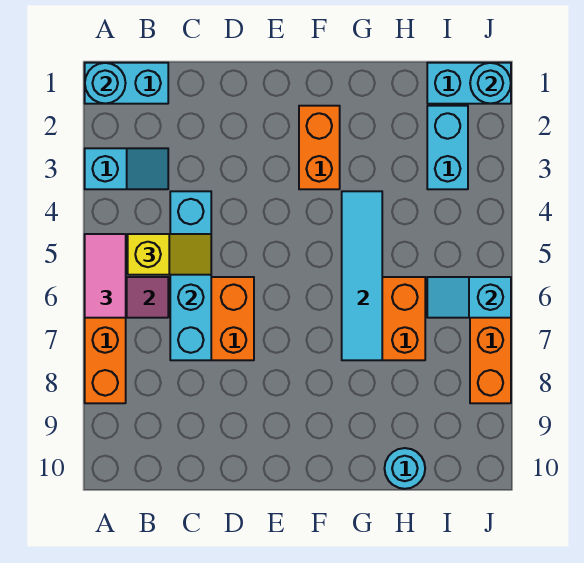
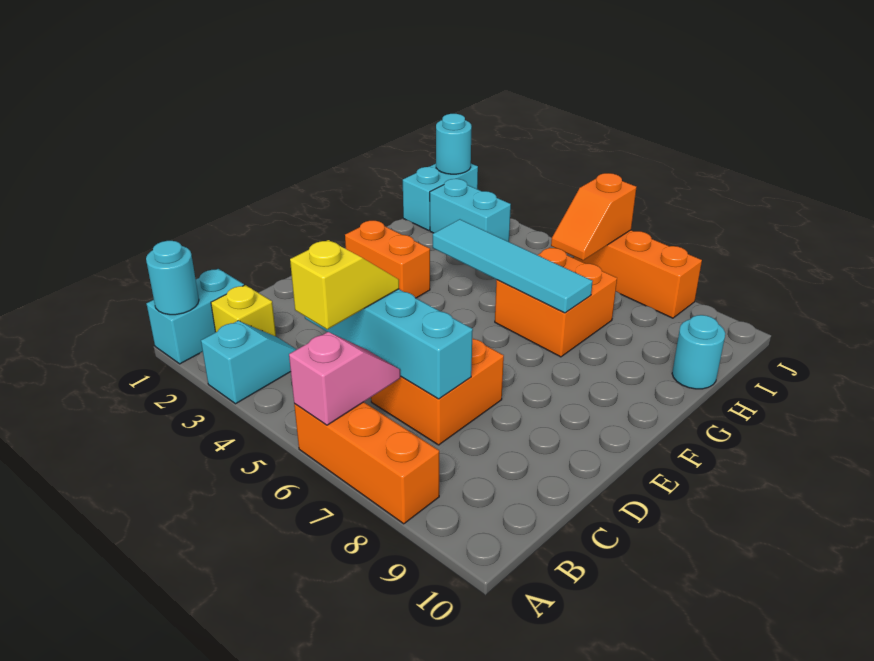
pink 1x2 tile [85,234,126,318] -> none
none -> yellow 1x1 brick [211,285,276,336]
cyan 1x2 slope [427,277,511,318] -> orange 1x2 slope [551,173,636,260]

